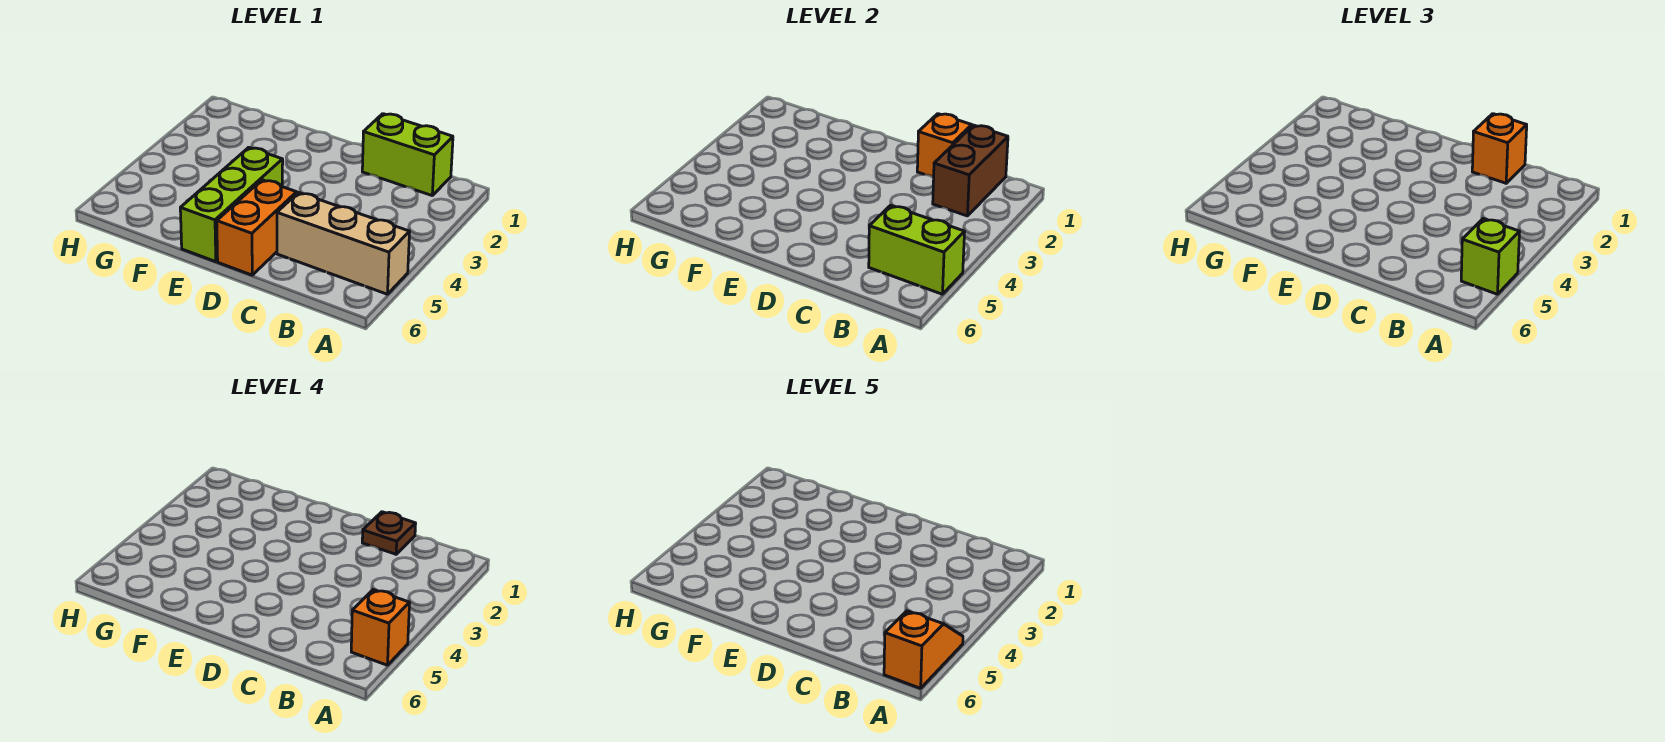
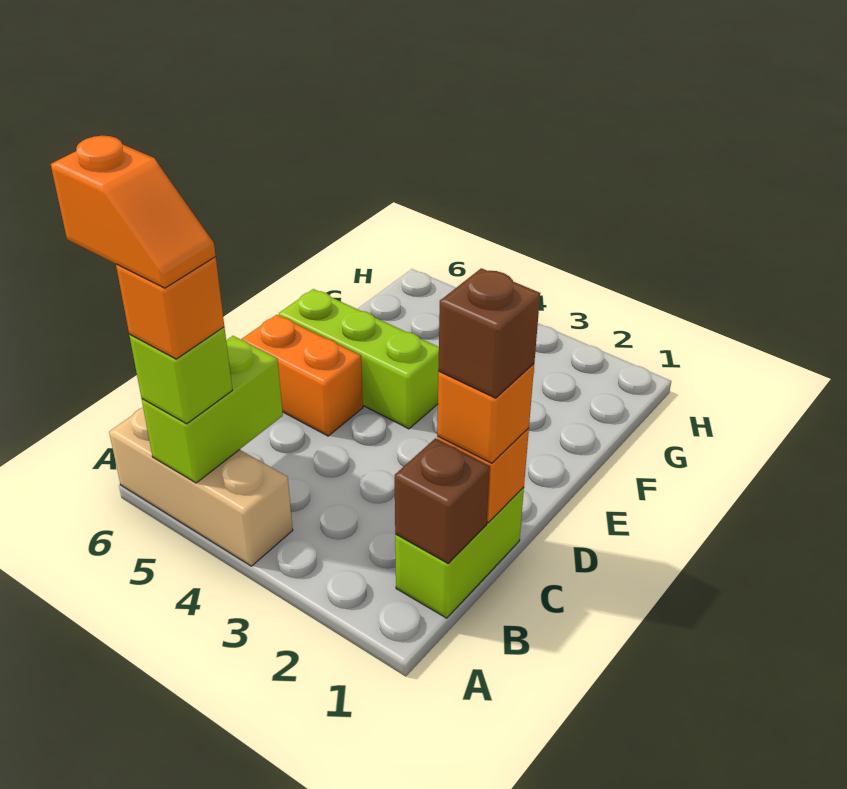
tan 1x3 brick [277,193,410,294] -> tan 1x3 brick turned to [109,408,293,566]
brown 1x2 brick [933,125,1008,216] -> brown 1x1 brick [395,438,490,564]
brown 1x1 plate [362,512,416,554] -> brown 1x1 brick [438,268,540,398]

